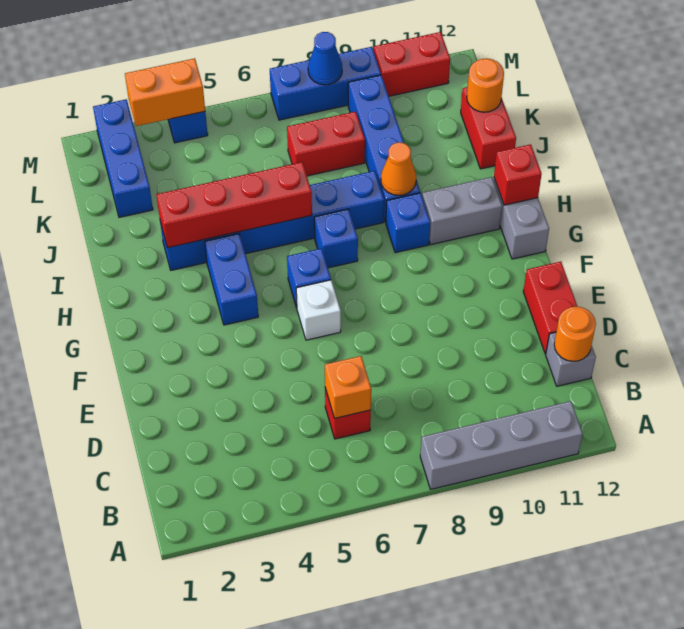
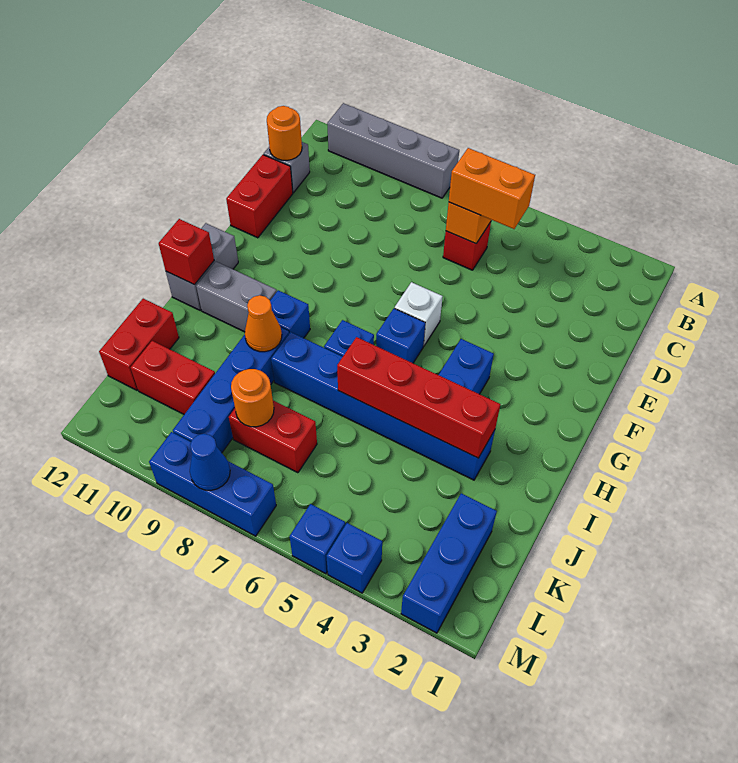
orange 1x1 round brick [467,58,504,112] -> orange 1x1 round brick moved to [231,369,274,427]
orange 1x2 brick [125,58,205,126] -> orange 1x2 brick moved to [449,148,535,229]
none -> blue 1x1 brick [290,504,345,574]
red 1x2 brick [374,32,450,96] -> red 1x2 brick moved to [131,341,215,414]

